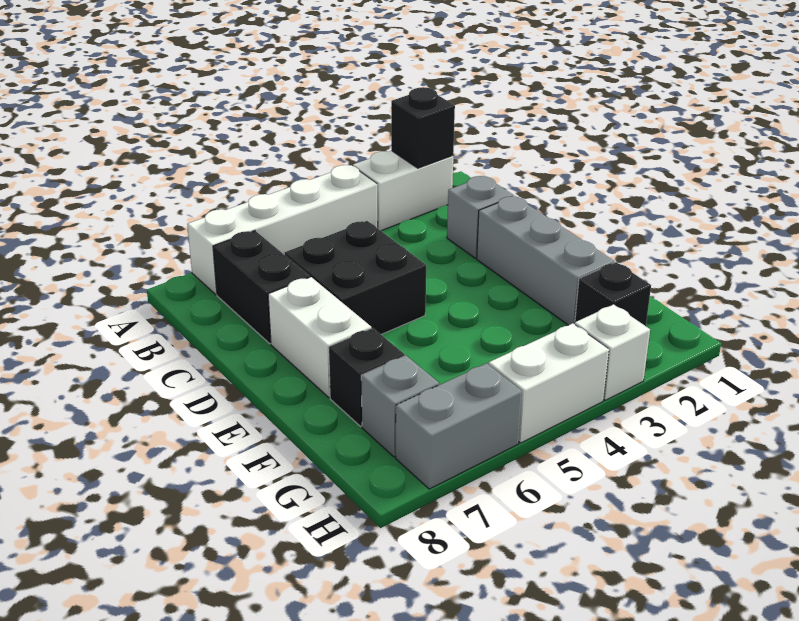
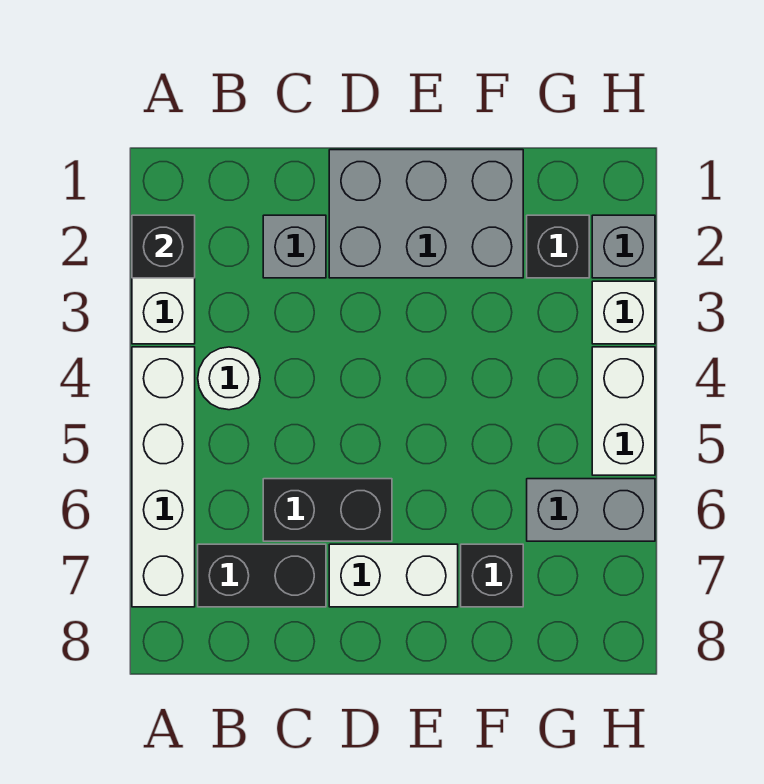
none -> white 1x1 round brick [198,347,260,410]
black 2x2 brick [285,221,426,334] -> black 1x2 brick [263,479,392,541]
grey 1x3 brick [477,196,614,325] -> grey 2x3 brick [329,150,523,278]
grey 1x1 brick [361,356,439,457] -> grey 1x1 brick moved to [592,215,655,278]
grey 1x2 brick [396,363,522,489] -> grey 1x2 brick turned to [527,479,655,541]

